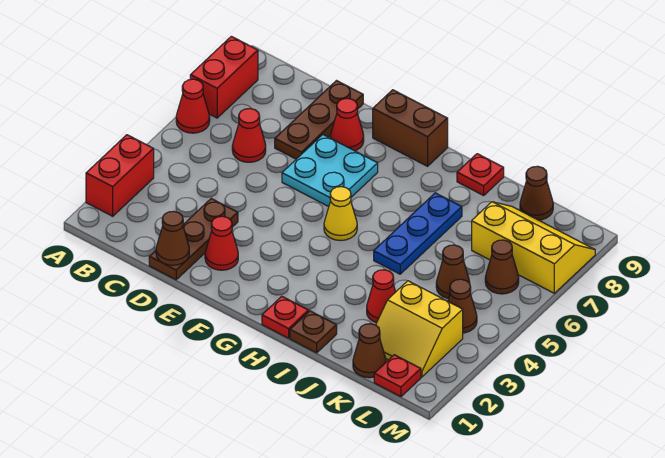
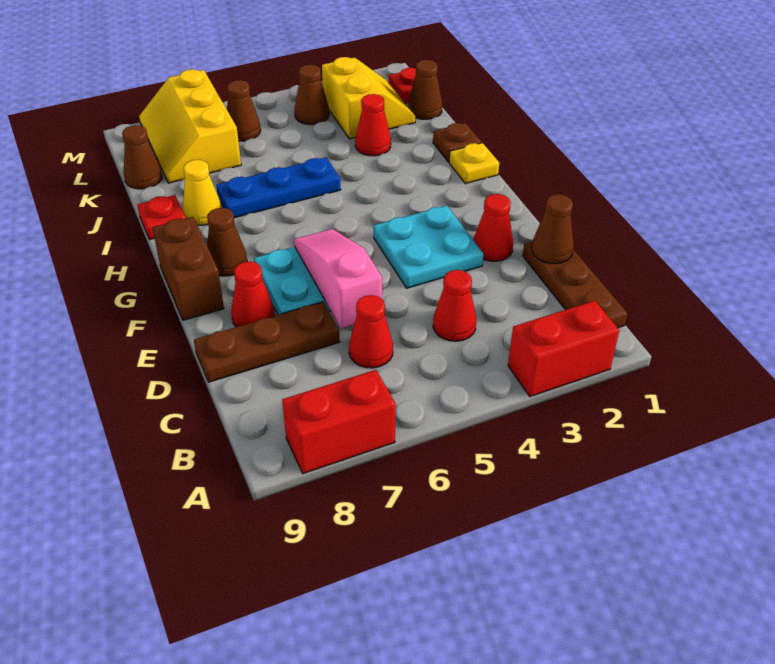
red 1x1 cone [176,79,210,133] -> red 1x1 cone moved to [433,270,476,341]
brown 1x3 plate [149,199,238,280] -> brown 1x3 plate turned to [523,241,628,328]
none -> pink 1x3 slope [294,229,382,329]
none -> cyan 2x2 plate [373,205,483,288]
yellow 1x1 cone [324,187,357,241] -> yellow 1x1 cone moved to [183,160,222,225]
red 1x1 plate [262,296,309,338] -> yellow 1x1 plate [449,143,499,184]
brown 1x1 cone [436,245,470,299] -> brown 1x1 cone moved to [207,208,247,276]

